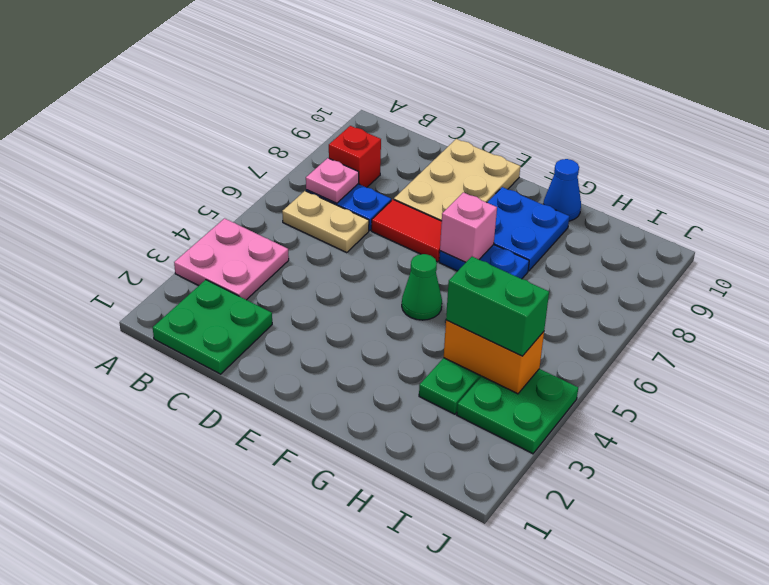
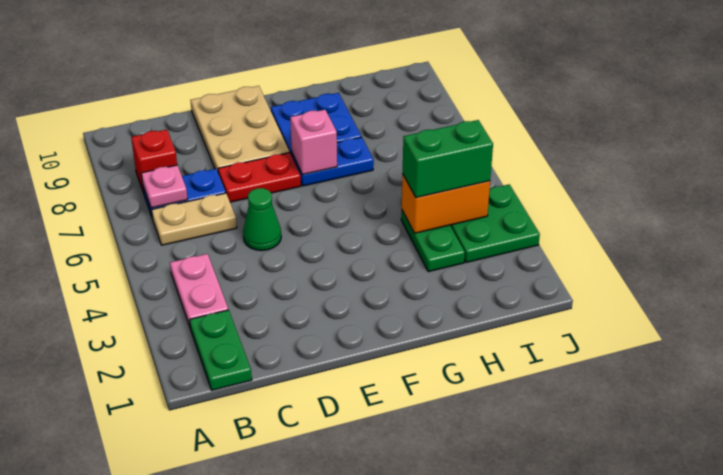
pink 2x2 plate [174,218,289,300] -> pink 1x2 plate [170,254,228,329]
green 2x2 plate [153,280,272,374] -> green 1x2 plate [190,310,252,390]
red 1x2 tile [371,200,442,262] -> red 1x2 plate [218,153,301,202]
green 1x1 cone [402,254,442,320] -> green 1x1 cone moved to [243,188,281,251]
blue 1x1 cone [543,159,581,221] -> none

